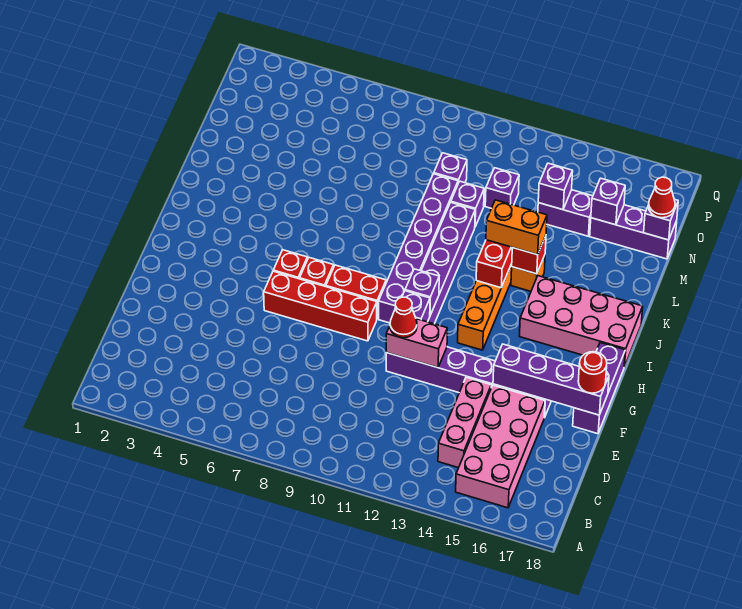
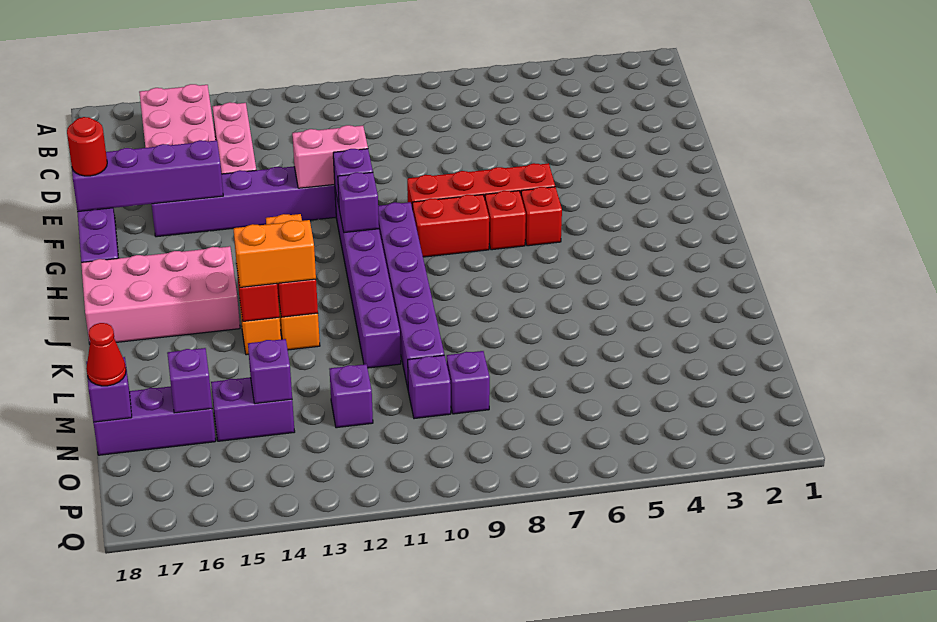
red 1x1 cone [390,297,417,338] -> none
purple 1x1 brick [451,181,484,226] -> purple 1x1 brick moved to [447,351,490,414]

